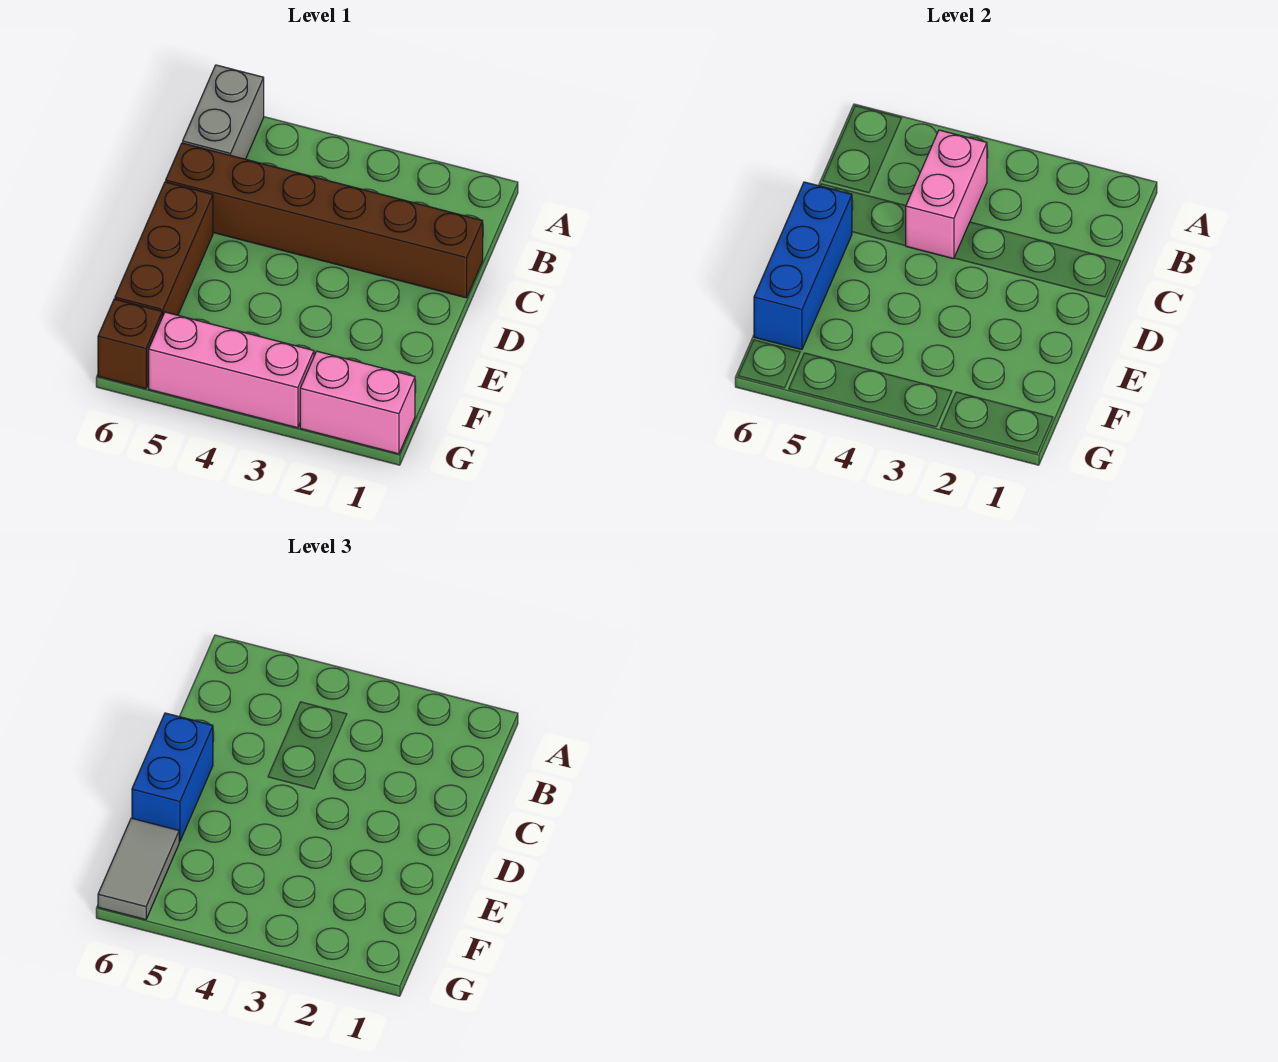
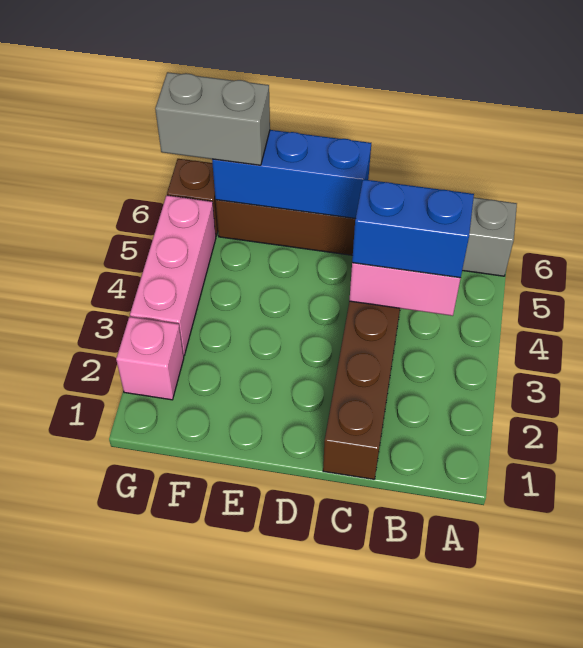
blue 1x2 brick [132,713,213,842] -> blue 1x2 brick moved to [352,179,474,278]
grey 1x2 tile [98,818,179,920] -> grey 1x2 brick [155,72,270,165]
pink 1x2 brick [300,351,415,454] -> pink 1x1 brick [116,317,184,400]

